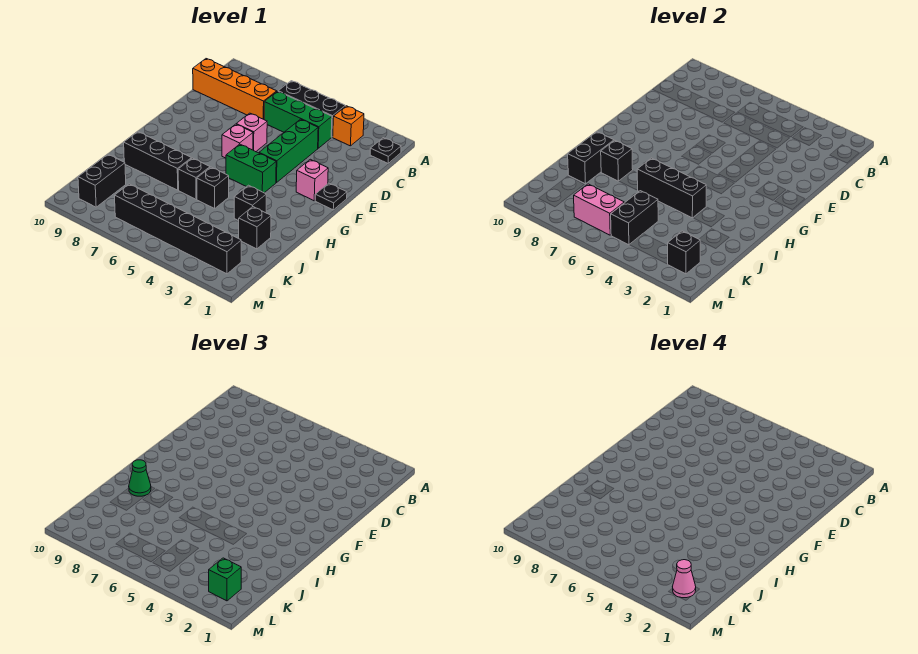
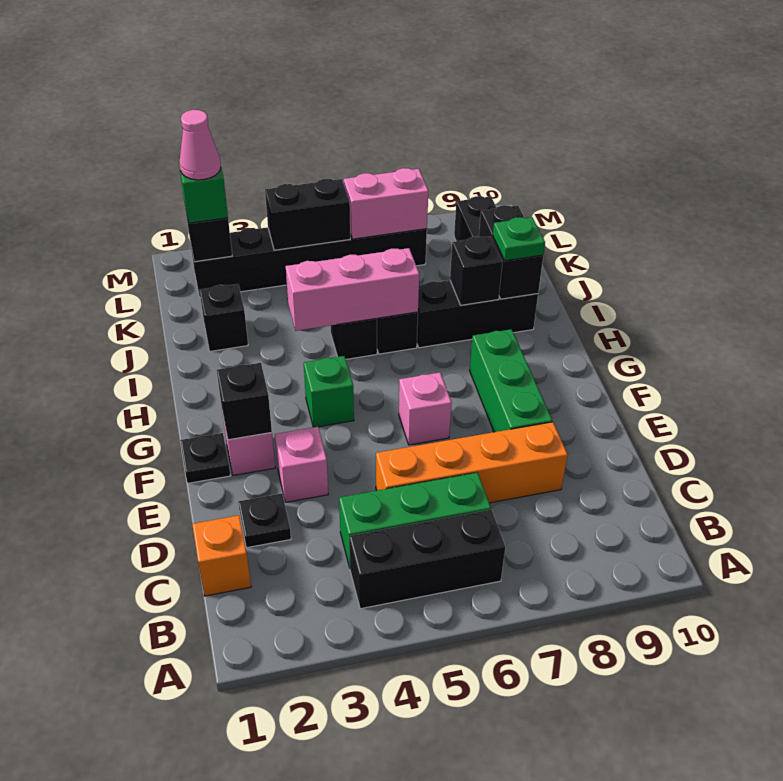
black 1x1 plate [370,138,401,163] -> black 1x1 plate moved to [238,494,291,548]
orange 1x1 brick [333,106,364,146] -> orange 1x1 brick moved to [192,515,251,596]
orange 1x4 brick [193,59,277,119] -> orange 1x4 brick moved to [376,422,568,503]
green 1x3 brick [259,119,318,183] -> green 1x3 brick moved to [470,329,552,432]
pink 1x1 brick [237,113,267,152] -> pink 1x1 brick moved to [275,427,328,502]
green 1x2 brick [226,144,276,193] -> green 1x1 brick [304,356,354,427]
black 1x1 brick [234,185,266,221] -> black 1x1 brick moved to [217,363,272,440]
black 1x3 brick [637,158,706,218] -> pink 1x3 brick [286,248,419,331]
green 1x1 cone [129,460,151,496] -> green 1x1 plate [493,217,545,261]
black 1x2 brick [611,191,658,245] -> black 1x2 brick turned to [265,179,350,250]

